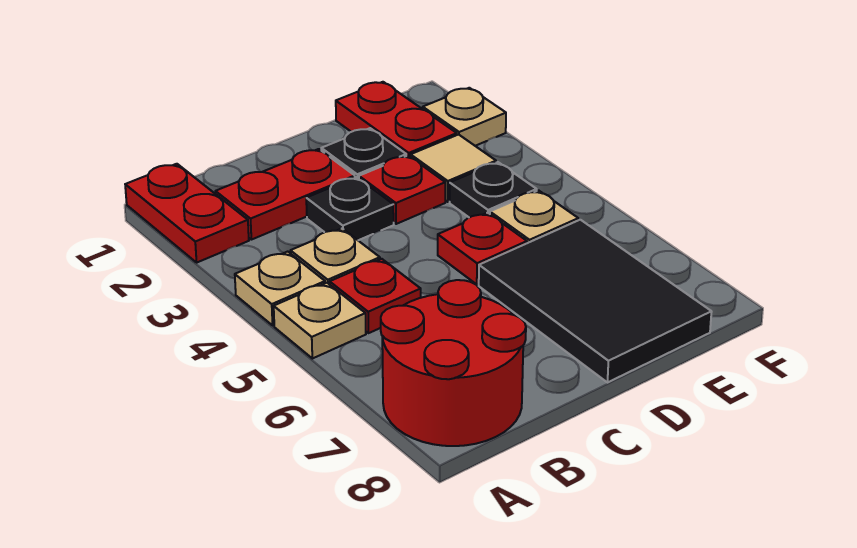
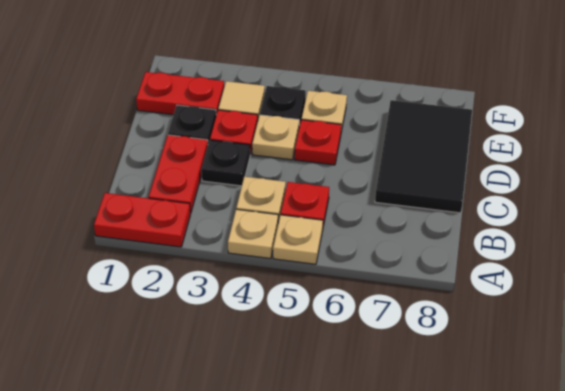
red 2x2 round brick [381,280,526,446] -> none
black 2x3 tile [479,220,712,383] -> black 2x3 tile turned to [375,100,472,213]
tan 1x1 plate [423,88,506,146] -> tan 1x1 plate moved to [252,115,299,160]

